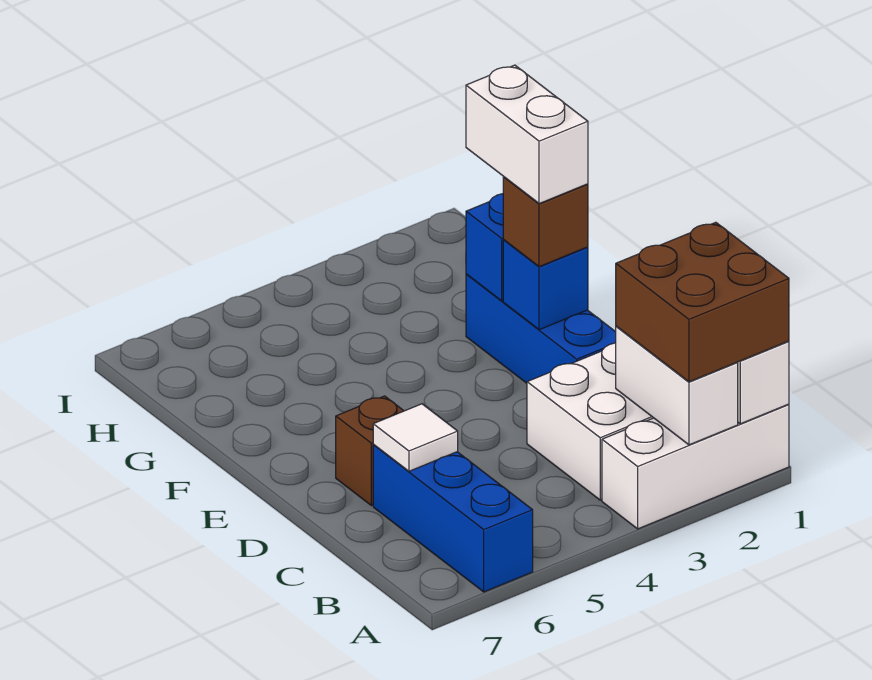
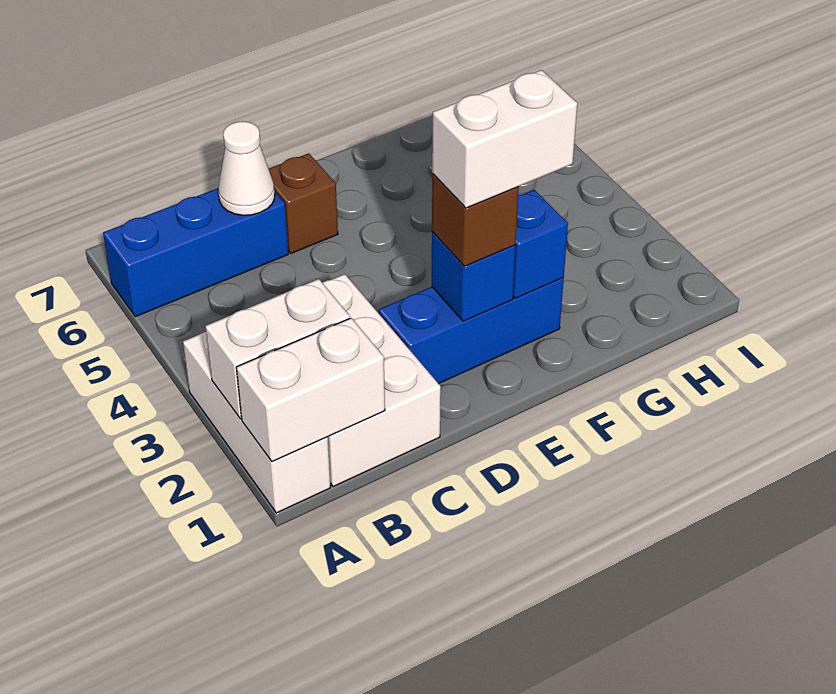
brown 2x2 brick [616,222,789,382] -> none
white 1x1 tile [373,404,458,471] -> white 1x1 cone [219,121,275,215]

